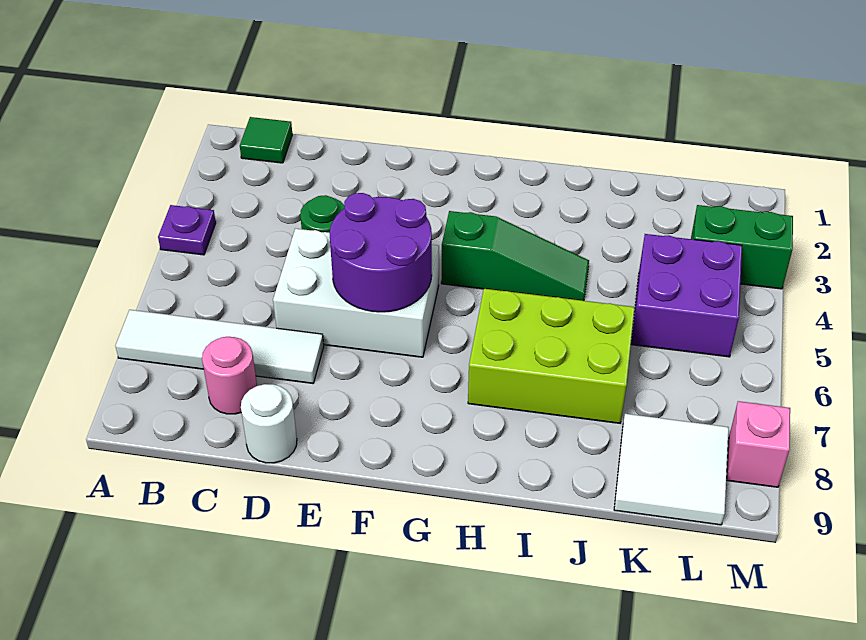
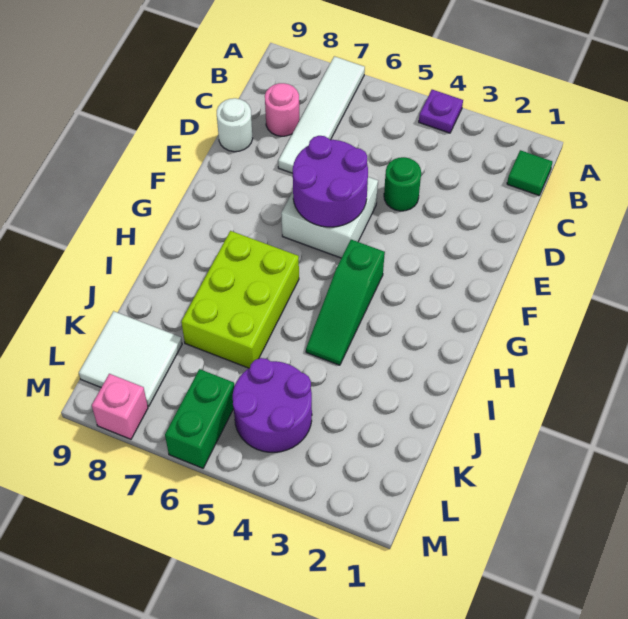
white 2x3 brick [273,228,439,357] -> white 2x2 brick [281,177,378,258]
purple 2x2 brick [631,234,742,357] -> purple 2x2 round brick [233,358,312,452]
green 1x2 brick [691,205,793,289] -> green 1x2 brick moved to [165,369,234,468]

